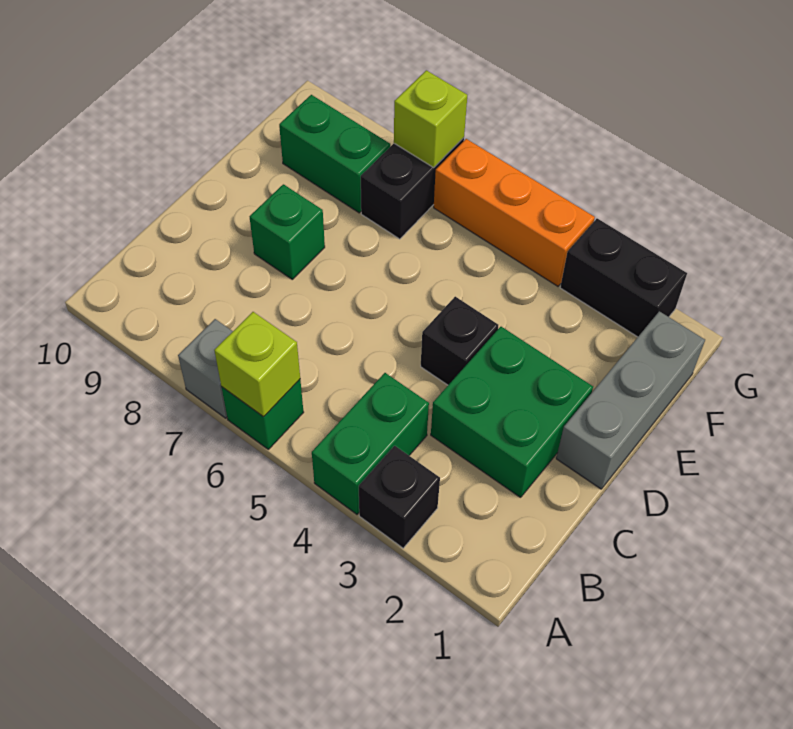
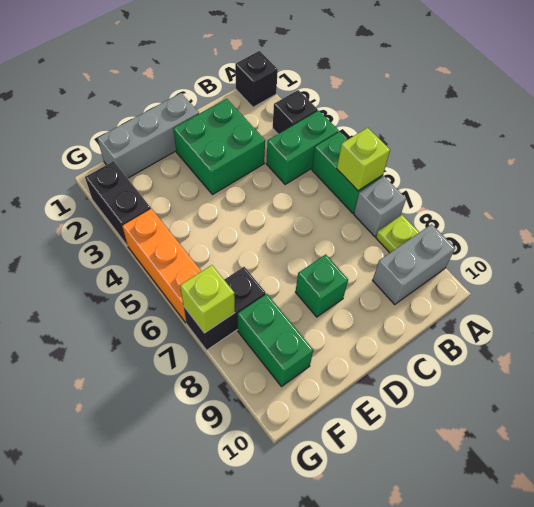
green 1x1 brick [222,380,304,449] -> green 1x2 brick [312,132,383,213]
none -> lime 1x1 plate [376,215,419,253]
none -> grey 1x2 brick [373,224,455,305]
black 1x1 brick [421,297,498,385] -> black 1x1 brick moved to [235,51,278,107]

